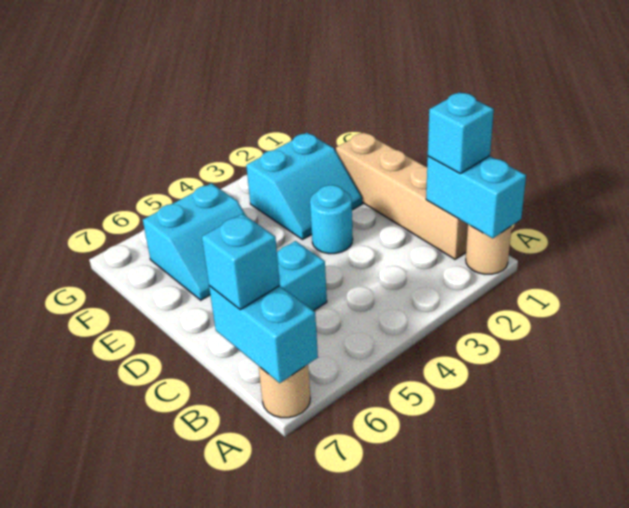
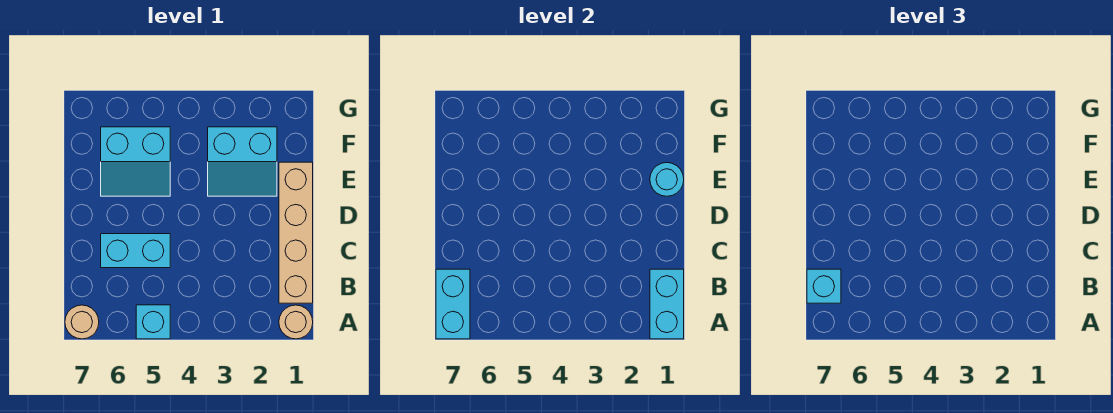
cyan 1x1 brick [428,92,494,174] -> cyan 1x1 brick moved to [136,305,170,339]
cyan 1x1 round brick [310,185,353,254] -> cyan 1x1 round brick moved to [650,163,684,196]

